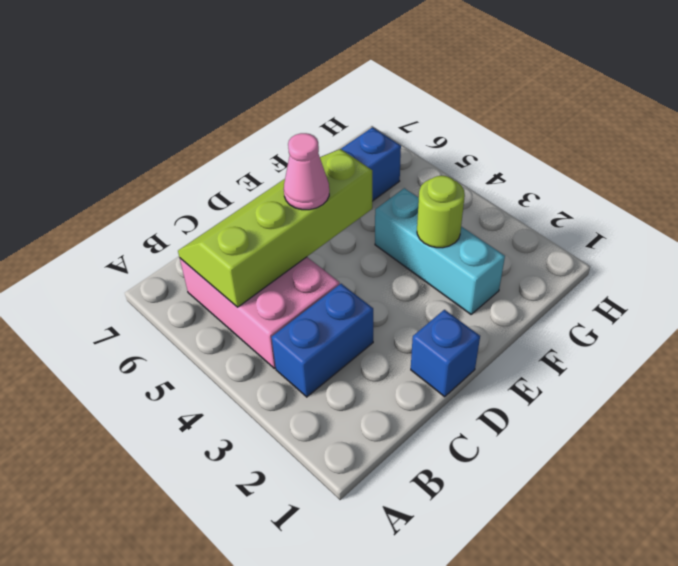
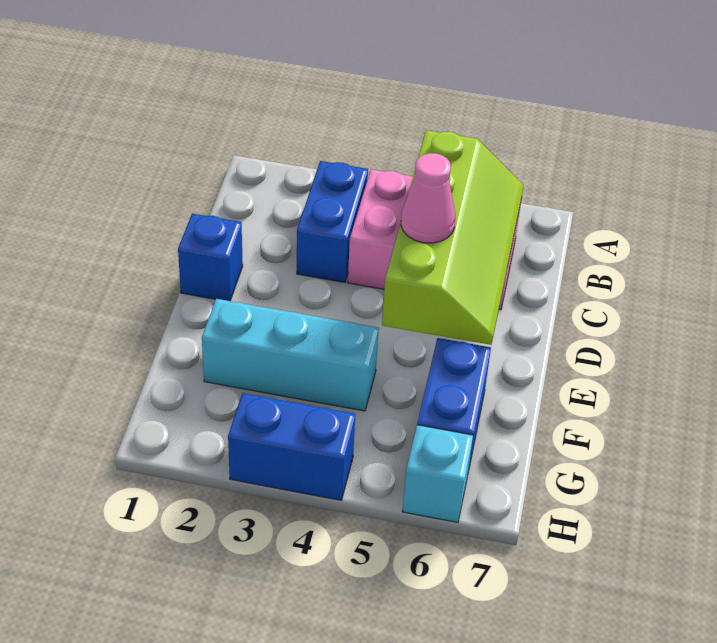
lime 1x1 round brick [417,176,465,248] -> none
none -> blue 1x2 brick [228,393,355,500]
none -> cyan 1x1 brick [403,425,473,522]

